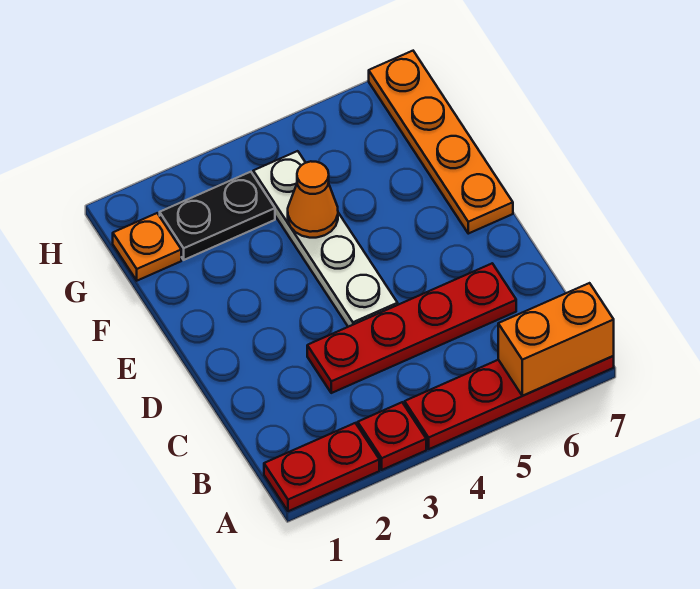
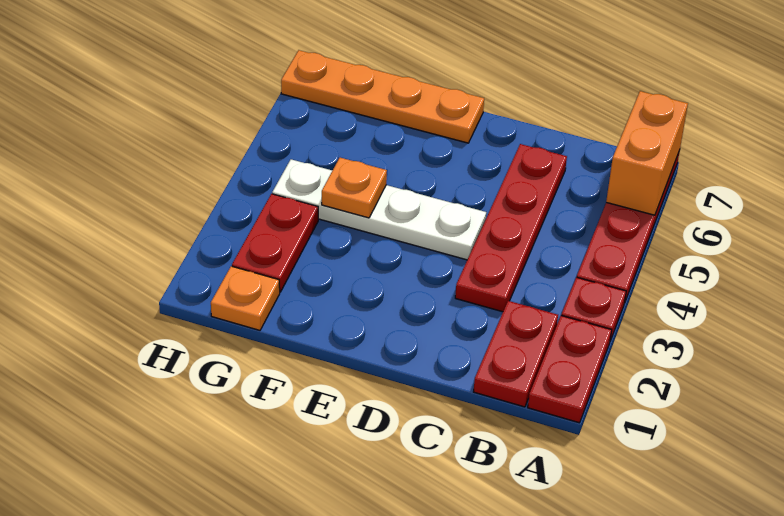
none -> red 1x2 plate [474,301,558,407]
orange 1x1 cone [288,161,338,238] -> orange 1x1 plate [322,158,387,218]
black 1x2 plate [160,172,275,260] -> red 1x2 plate [232,194,318,292]

